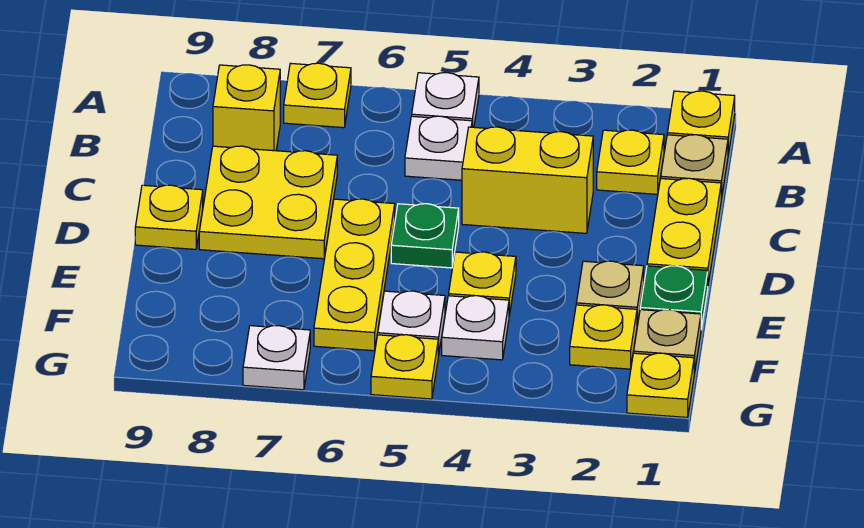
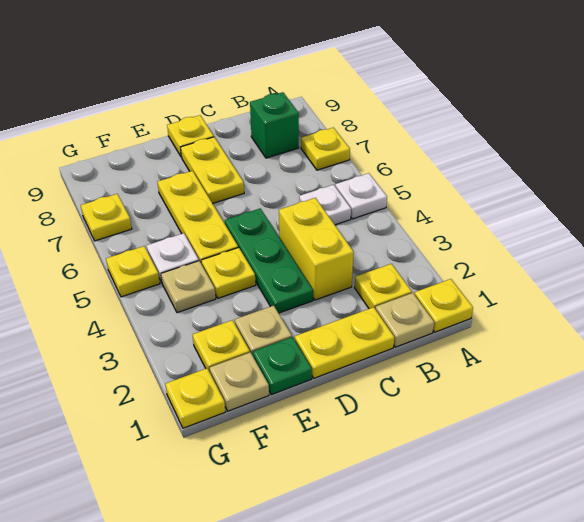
yellow 1x1 brick [213,65,280,151] -> green 1x1 brick [250,92,299,158]
yellow 2x2 plate [199,146,337,259] -> yellow 1x2 plate [181,137,244,203]
green 1x1 plate [391,204,459,268] -> green 1x3 plate [225,208,313,313]
yellow 1x3 plate [314,199,395,351] -> yellow 1x3 plate turned to [157,171,238,264]
white 1x1 plate [442,296,509,360] -> tan 1x1 plate [161,261,216,313]
white 1x1 plate [243,326,310,390] -> yellow 1x1 plate [81,194,132,241]

